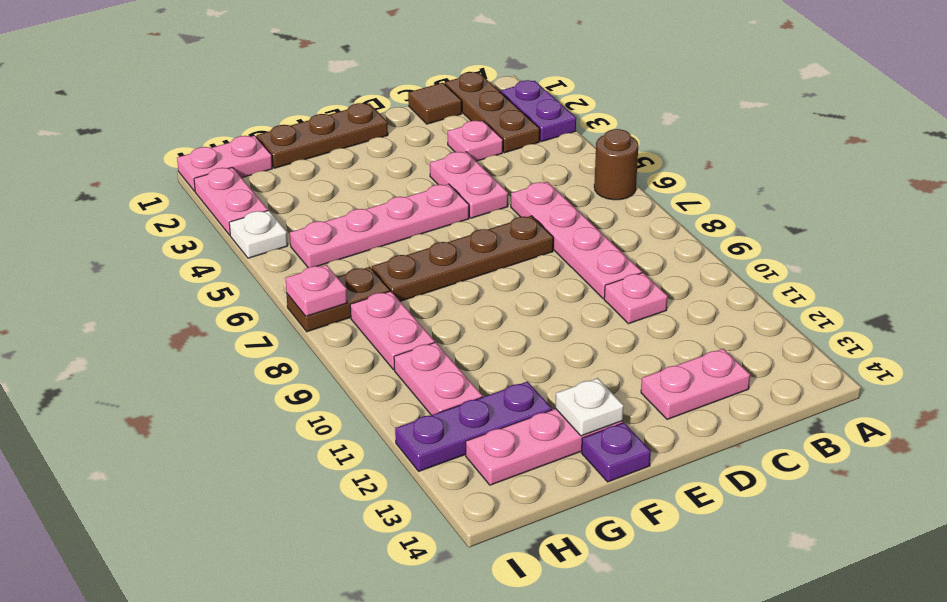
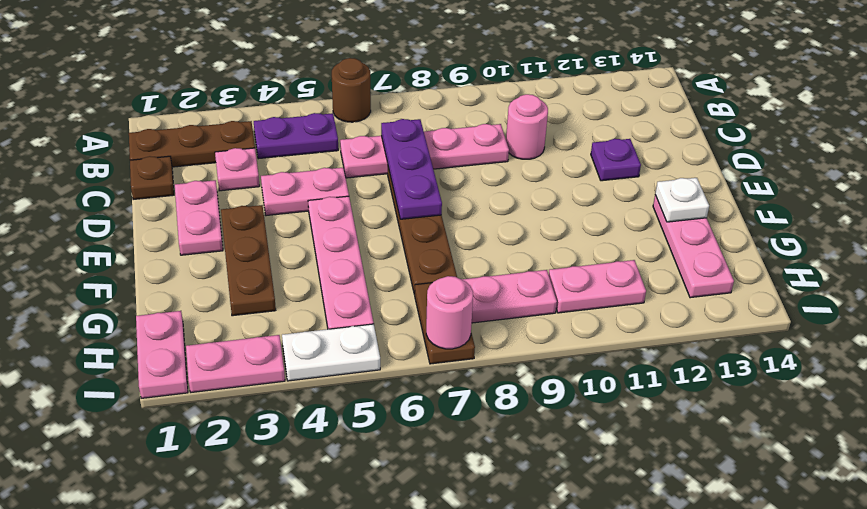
purple 1x2 plate [501,80,576,142] -> purple 1x2 plate moved to [254,113,338,159]
brown 1x1 tile [408,83,462,124] -> brown 1x1 plate [130,156,174,200]
pink 1x1 plate [604,273,668,324] -> pink 1x1 round brick [506,94,548,159]
pink 1x2 plate [641,349,750,420] -> pink 1x2 plate moved to [175,180,223,255]
brown 1x3 plate [257,103,388,168] -> brown 1x3 plate moved to [221,205,276,316]
purple 1x1 plate [582,423,651,482] -> purple 1x1 plate moved to [591,139,641,181]
purple 1x3 plate [395,381,552,471] -> purple 1x3 plate moved to [381,119,442,219]
white 1x1 plate [229,210,288,258] -> white 1x2 plate [282,324,380,381]
pink 1x1 plate [286,265,347,316] -> pink 1x1 round brick [426,276,473,349]

